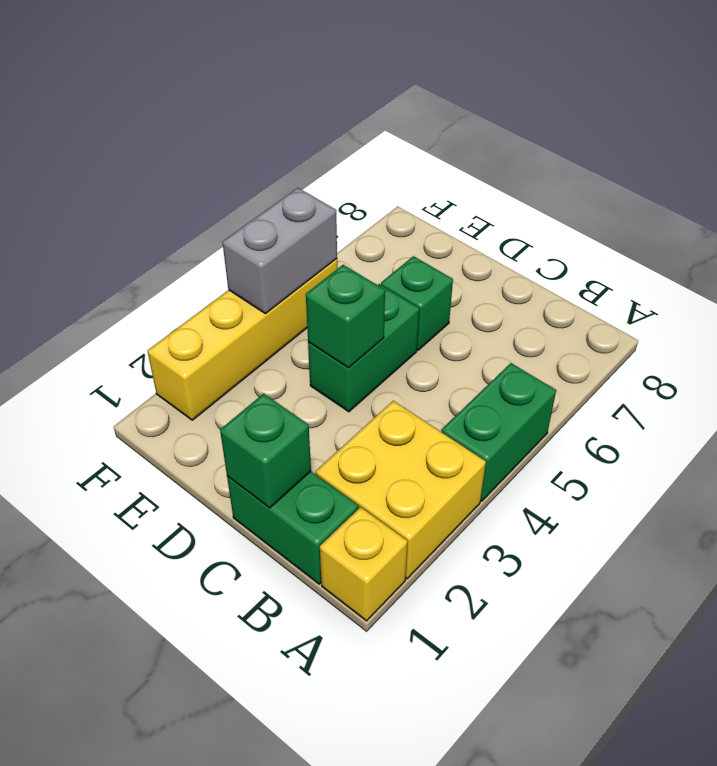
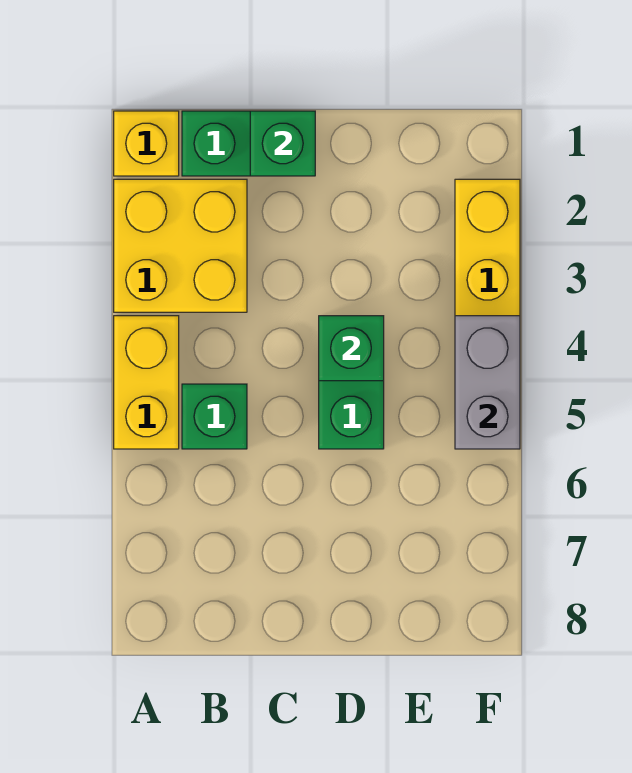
green 1x2 brick [441,363,556,501] -> yellow 1x2 brick [114,316,179,449]
green 1x1 brick [381,256,453,350] -> green 1x1 brick moved to [182,384,247,449]

